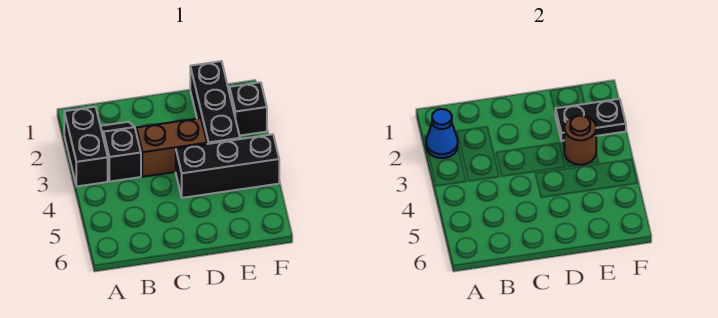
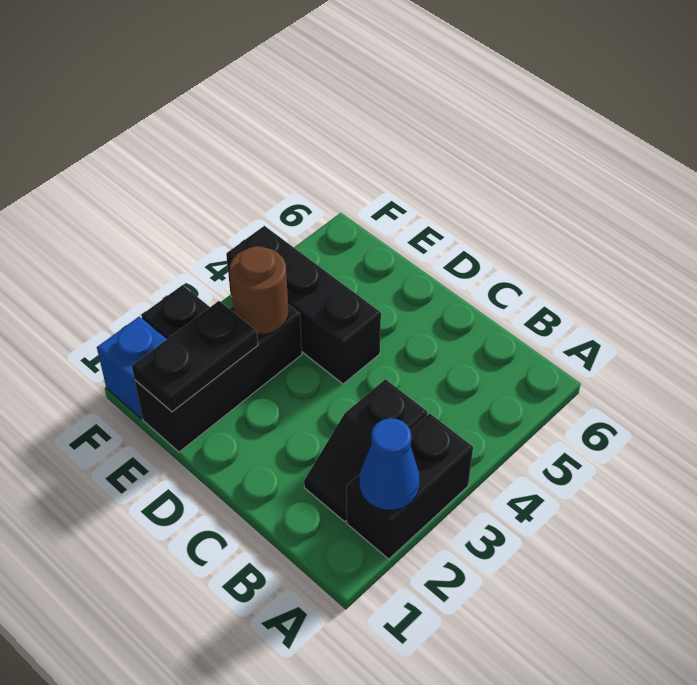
brown 1x2 brick [137,118,207,177] -> none
black 1x2 plate [555,99,626,141] -> black 1x2 plate turned to [132,301,258,412]
none -> blue 1x1 brick [97,316,167,419]

